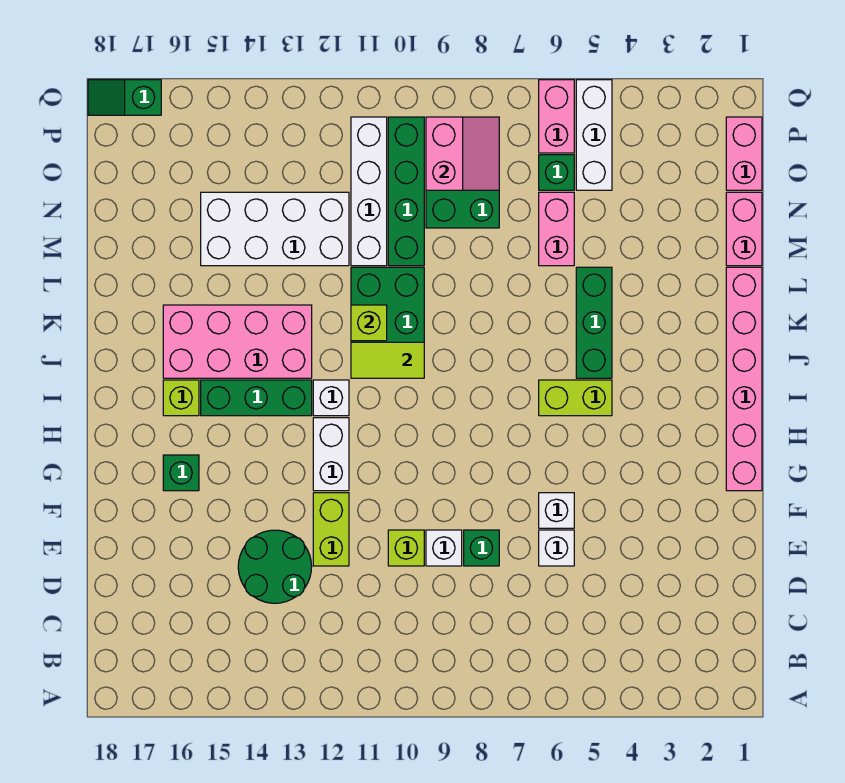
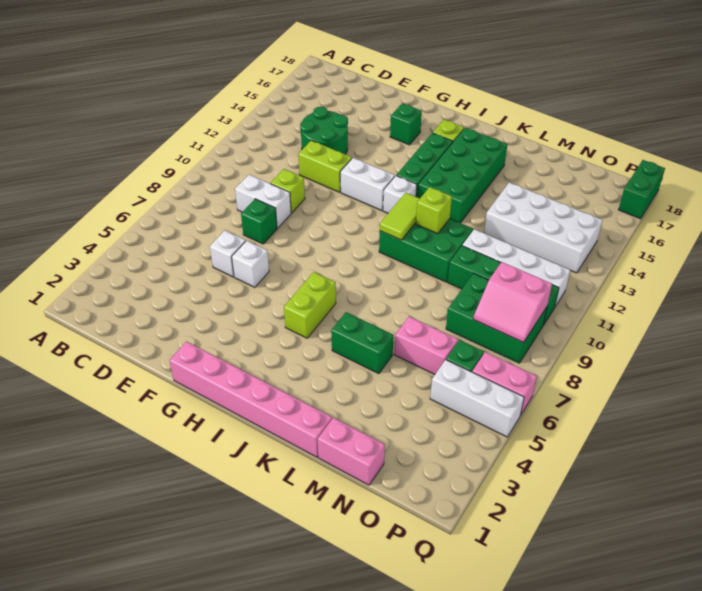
white 1x1 brick [426,530,462,566] -> white 1x2 brick [235,175,291,228]
green 1x3 brick [576,267,612,378] -> green 1x2 brick [331,312,394,374]
pink 2x4 brick [163,305,312,378] -> green 2x4 brick [418,128,507,223]
white 2x4 brick [201,192,349,266] -> white 2x4 brick turned to [484,182,602,273]
pink 1x2 brick [726,117,762,190] -> none
green 1x2 slope [88,80,161,115] -> green 1x2 brick [619,160,665,219]

